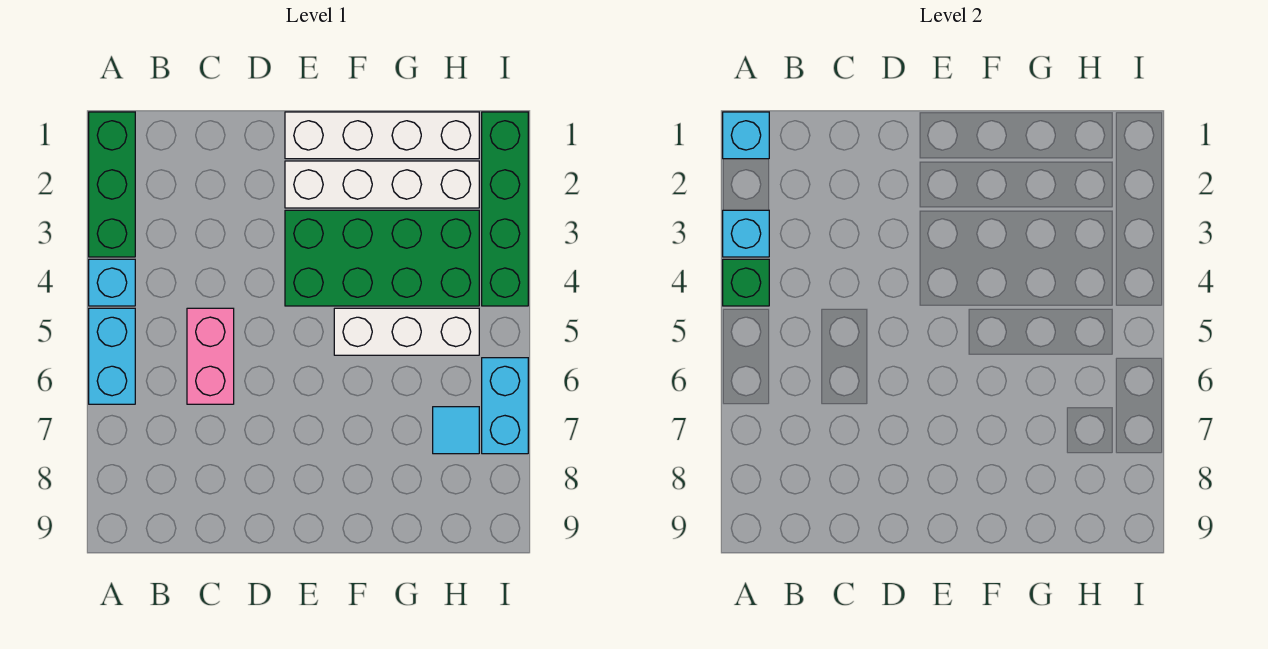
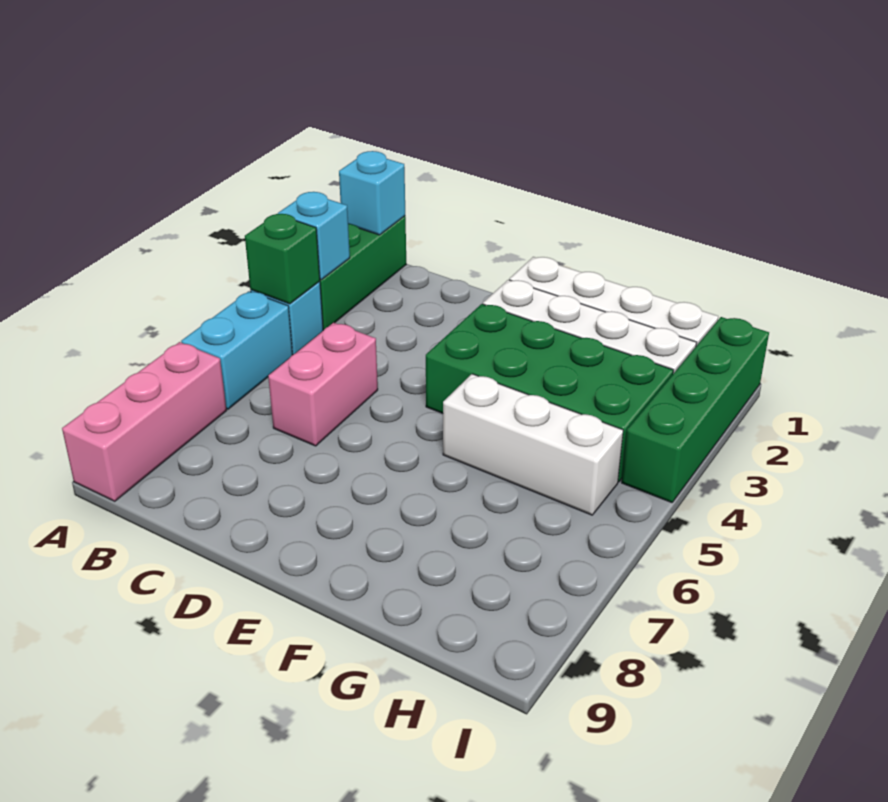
none -> pink 1x3 brick [62,342,227,501]
cyan 1x1 tile [433,407,479,454] -> none
cyan 1x2 brick [482,358,528,454] -> none

